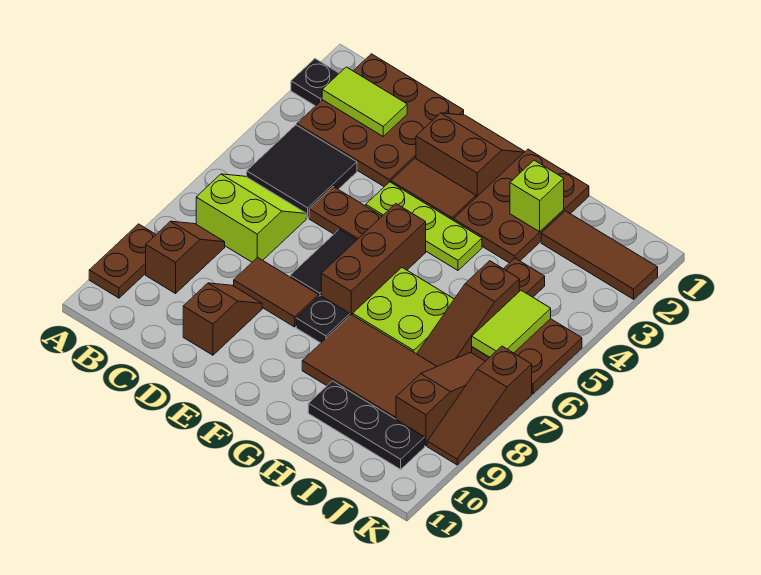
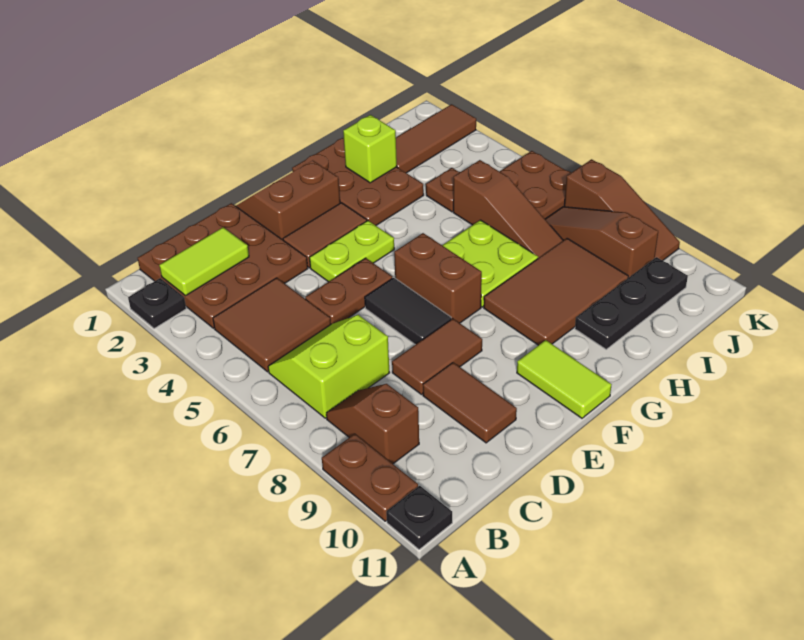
black 2x2 tile [247,125,357,218] -> brown 2x2 tile [213,278,331,372]
brown 1x2 slope [183,283,262,355] -> brown 1x2 tile [423,363,517,443]
lime 1x3 plate [366,182,482,270] -> lime 1x2 plate [309,221,394,282]
brown 1x3 brick [321,204,426,315] -> brown 1x2 brick [394,233,482,323]
black 1x1 plate [296,296,350,343] -> black 1x1 plate moved to [386,486,452,550]
lime 1x2 tile [472,290,551,357] -> lime 1x2 tile moved to [517,340,612,418]

